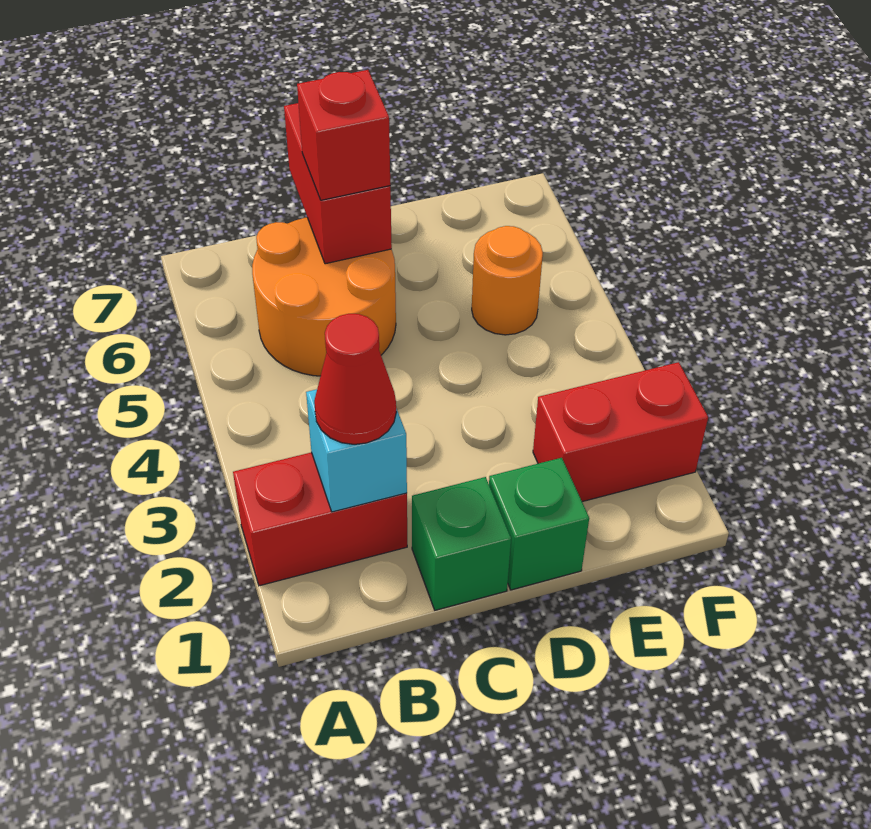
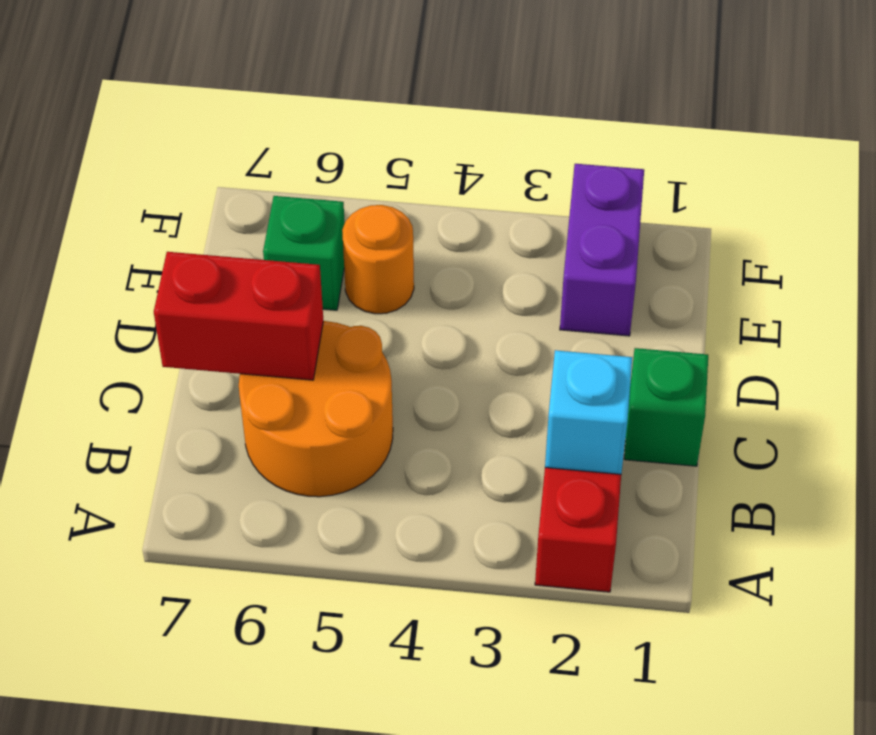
red 1x1 cone [314,314,396,444] -> none
red 1x1 brick [297,70,390,200] -> none
green 1x1 brick [489,458,589,590] -> green 1x1 brick moved to [263,196,345,310]
red 1x2 brick [533,362,708,502] -> purple 1x2 brick [560,164,644,336]

